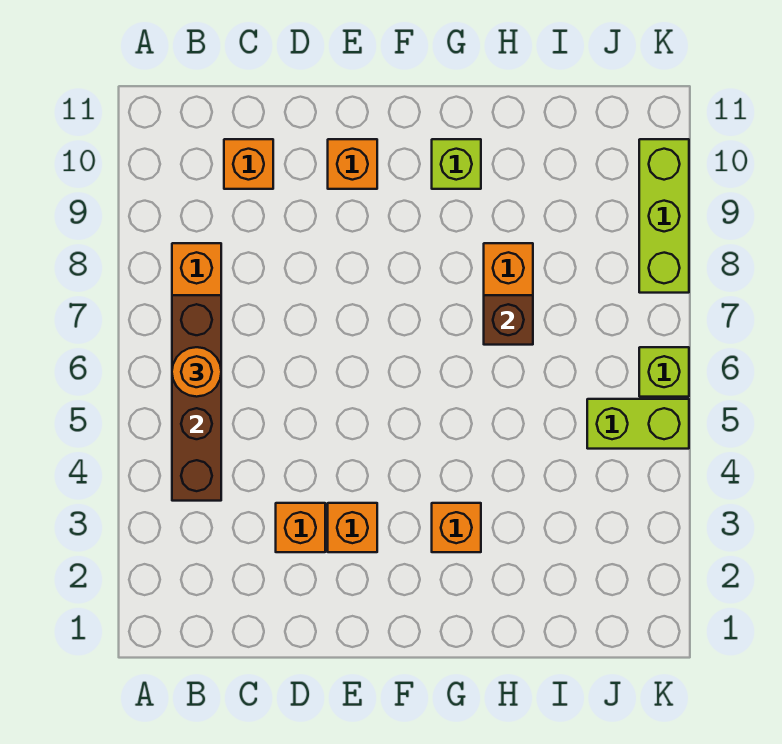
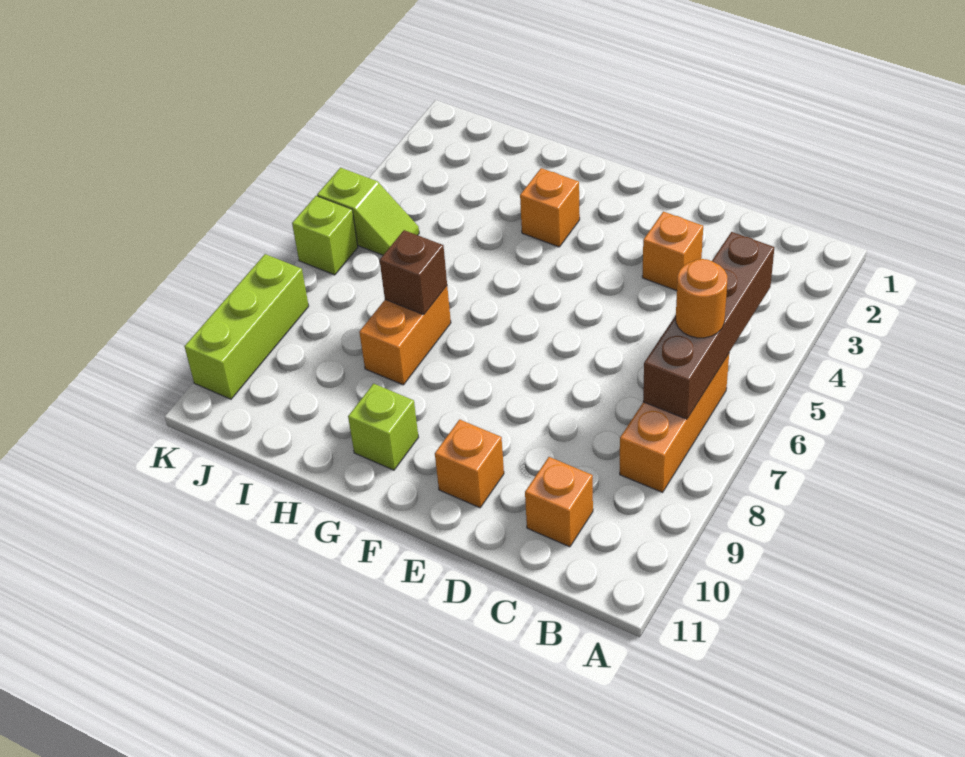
orange 1x1 brick [328,503,377,552] -> none
lime 1x2 brick [587,399,689,449] -> lime 1x2 slope [317,168,419,255]

